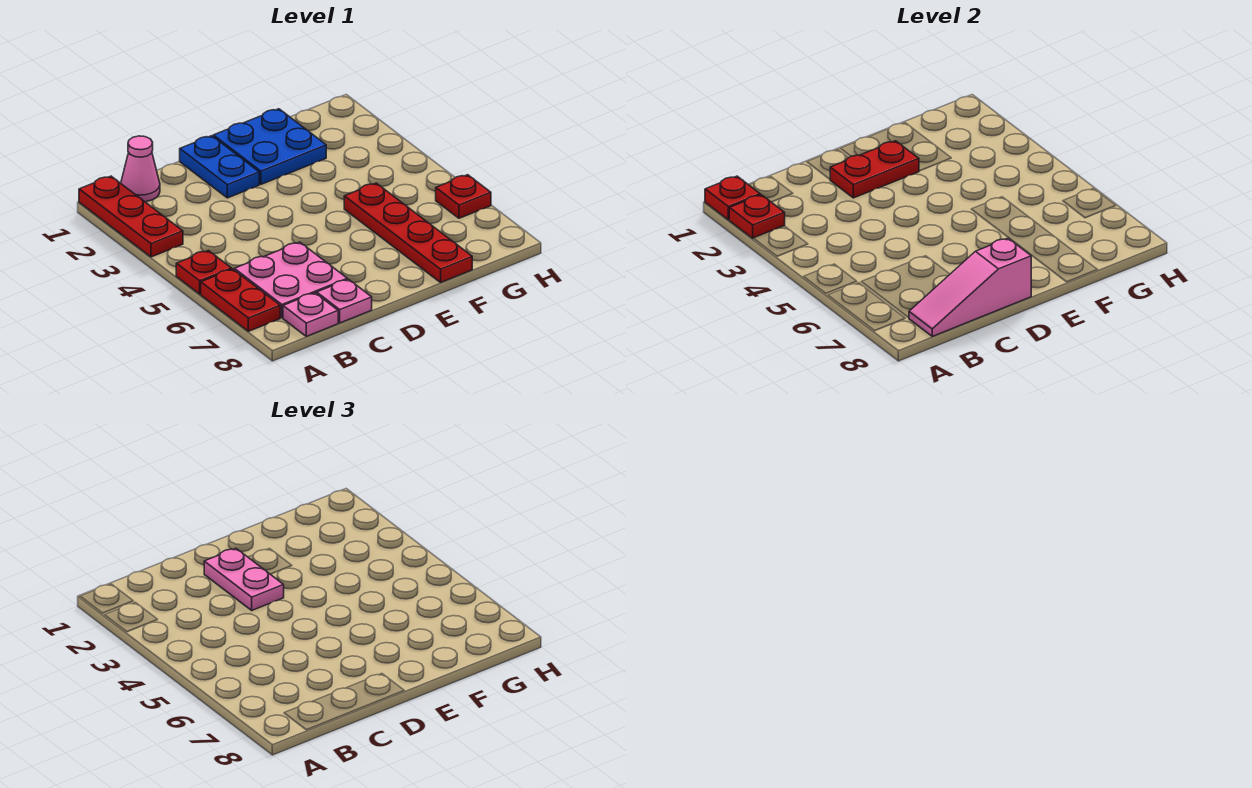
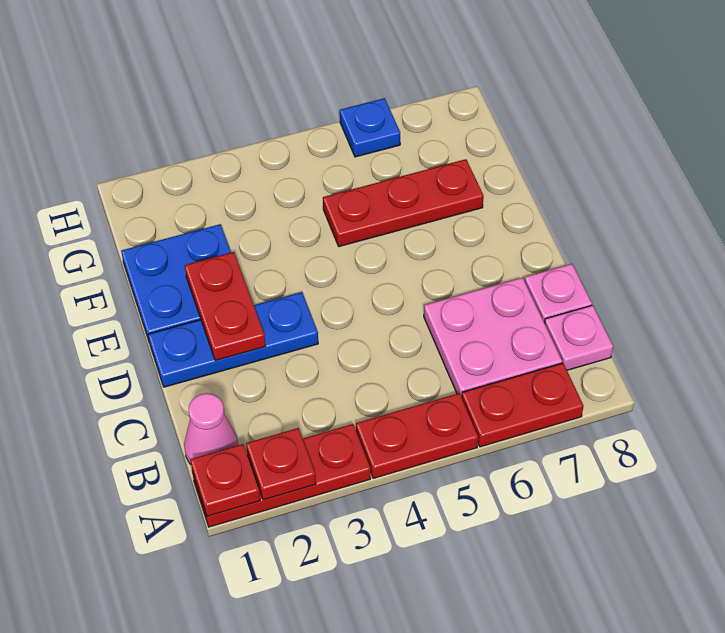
red 1x1 plate [176,251,232,294] -> red 1x2 plate [356,393,478,478]
pink 1x3 slope [909,238,1031,336] -> none
blue 1x2 plate [180,136,259,198] -> blue 1x3 plate [148,292,318,387]
pink 1x2 plate [204,548,284,610] -> none
red 1x4 plate [344,183,472,282] -> red 1x3 plate [323,159,484,247]
red 1x1 plate [436,175,491,218] -> blue 1x1 plate [340,98,400,157]

